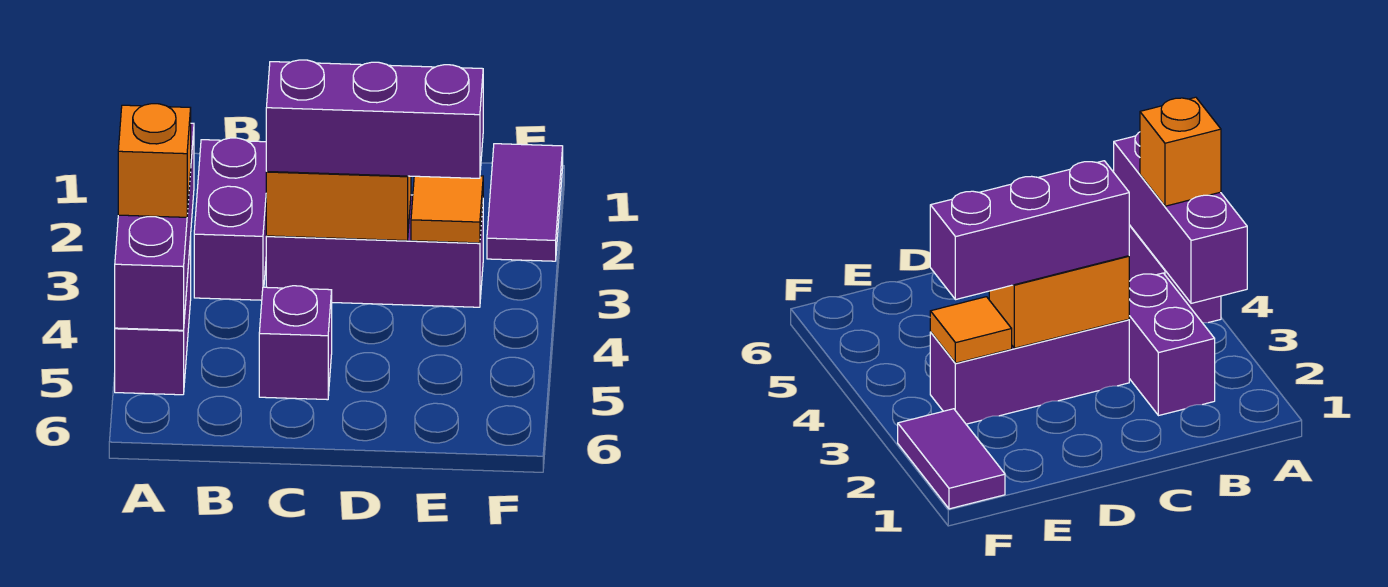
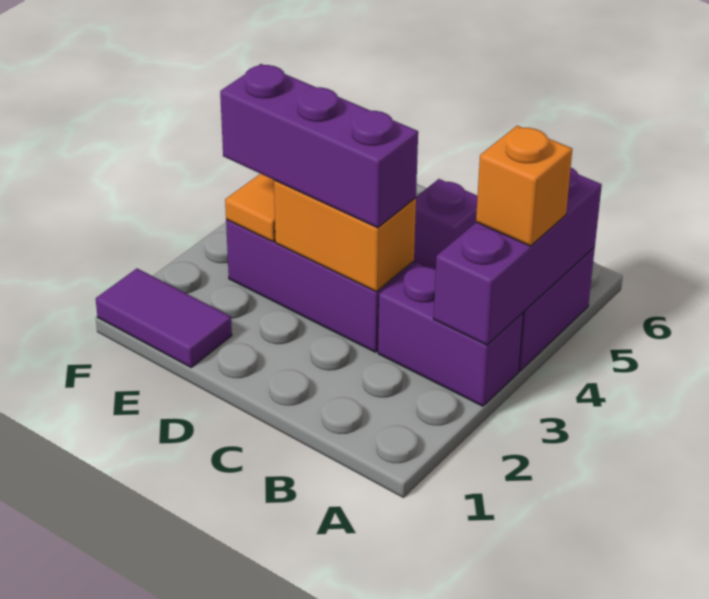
purple 1x2 brick [194,138,267,300] -> purple 1x2 brick turned to [378,263,523,406]
purple 1x2 tile [487,144,563,261] -> purple 1x2 tile turned to [96,269,232,367]

